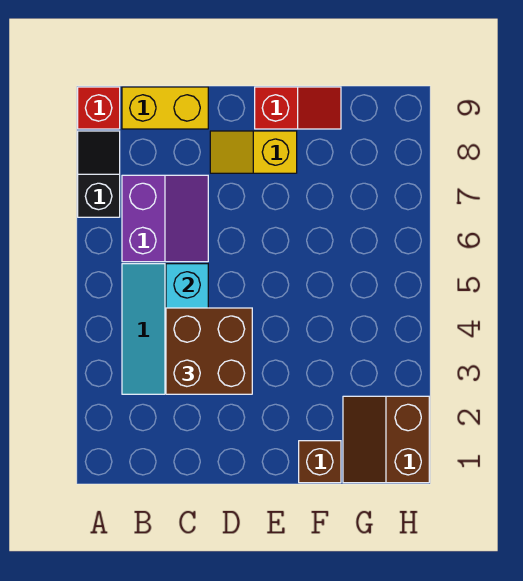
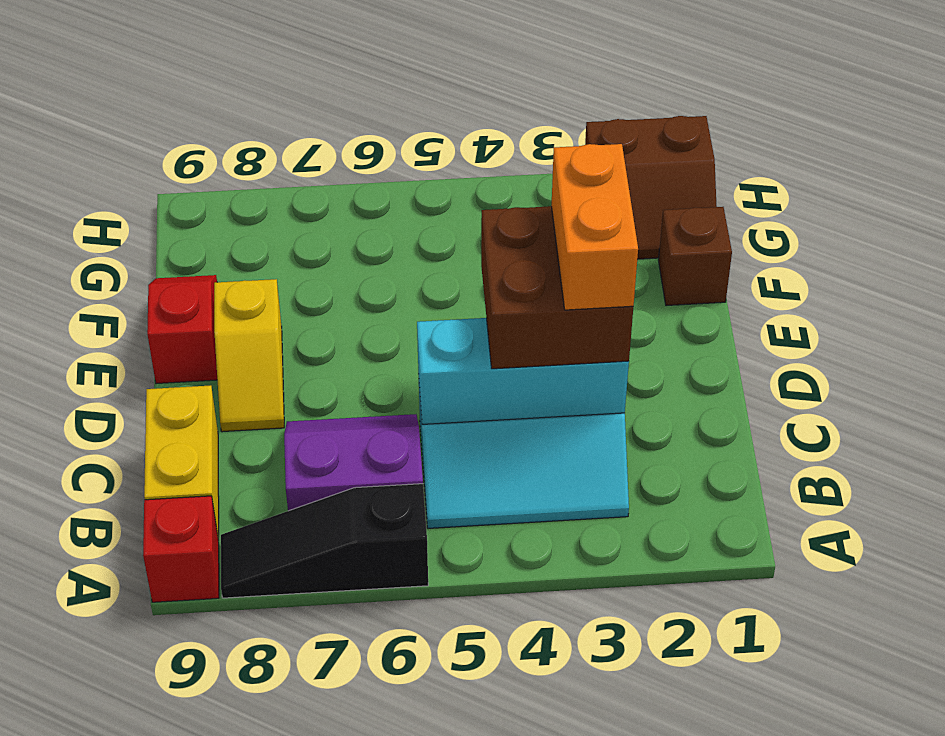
black 1x2 slope [78,131,120,217] -> black 1x3 slope [221,484,428,598]
none -> orange 1x2 brick [551,144,638,310]

